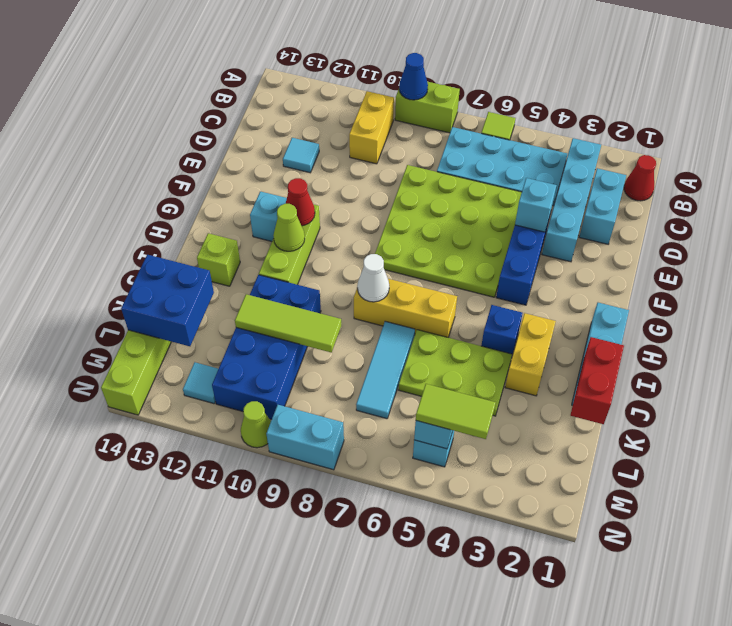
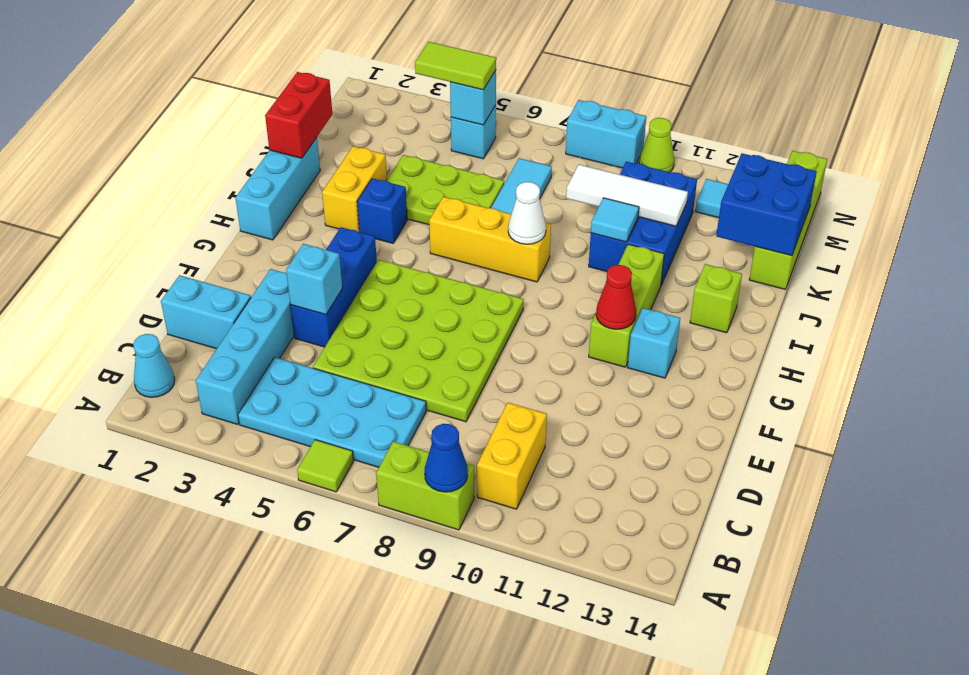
red 1x1 cone [624,155,656,201] -> cyan 1x1 cone [133,334,175,397]
cyan 1x2 brick [579,168,626,244] -> cyan 1x2 brick turned to [161,275,251,349]
cyan 1x1 tile [283,138,319,173] -> cyan 1x1 tile moved to [591,198,639,242]
lime 1x1 cone [273,204,305,251] -> none
blue 2x4 brick [212,275,321,419] -> blue 2x3 brick [589,162,697,285]
lime 1x3 tile [235,294,341,353] -> white 1x3 tile [566,165,688,226]

